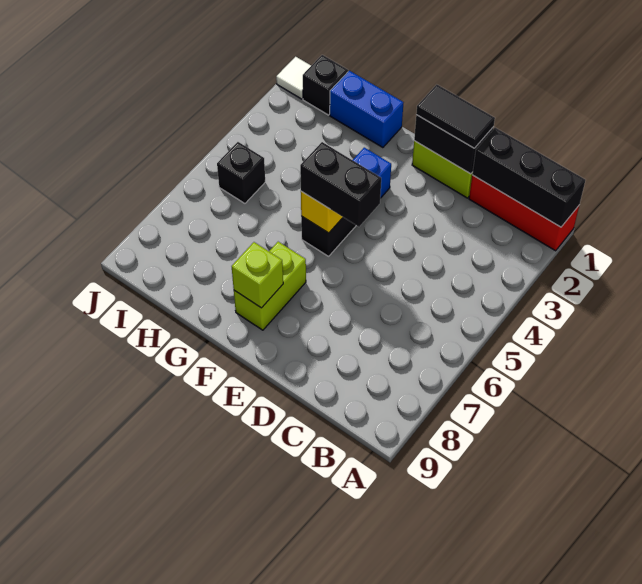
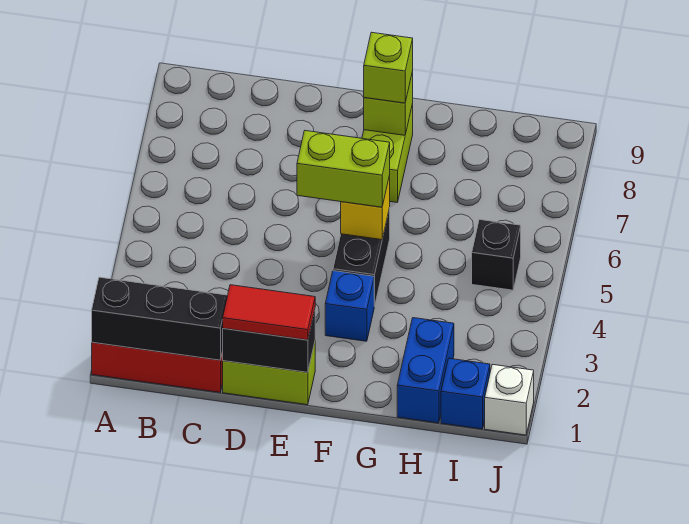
black 1x2 tile [416,85,495,148] -> red 1x2 tile [223,285,315,340]
black 1x2 brick [300,142,381,227] -> lime 1x2 brick [297,131,390,207]
none -> lime 1x1 brick [364,32,413,103]
blue 1x2 brick [330,71,403,148] -> blue 1x2 brick turned to [397,318,454,423]
black 1x1 brick [303,55,348,115] -> blue 1x1 brick [441,358,490,429]
white 1x1 tile [276,57,311,99] -> white 1x1 brick [485,364,534,435]

